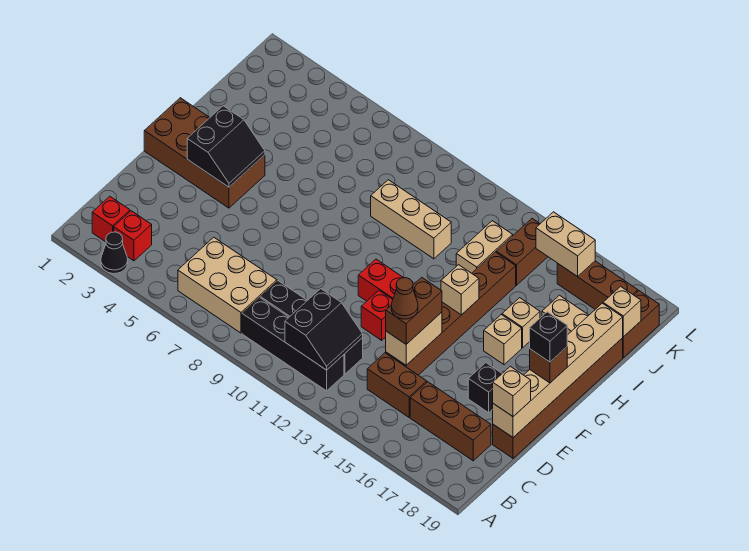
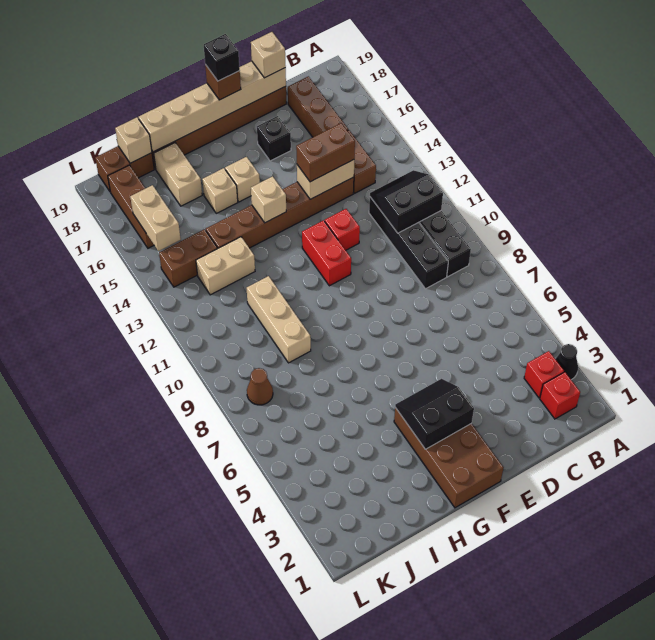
tan 2x3 brick [178,237,277,333] -> none
brown 1x1 cone [391,278,418,319] -> brown 1x1 cone moved to [247,368,273,405]

